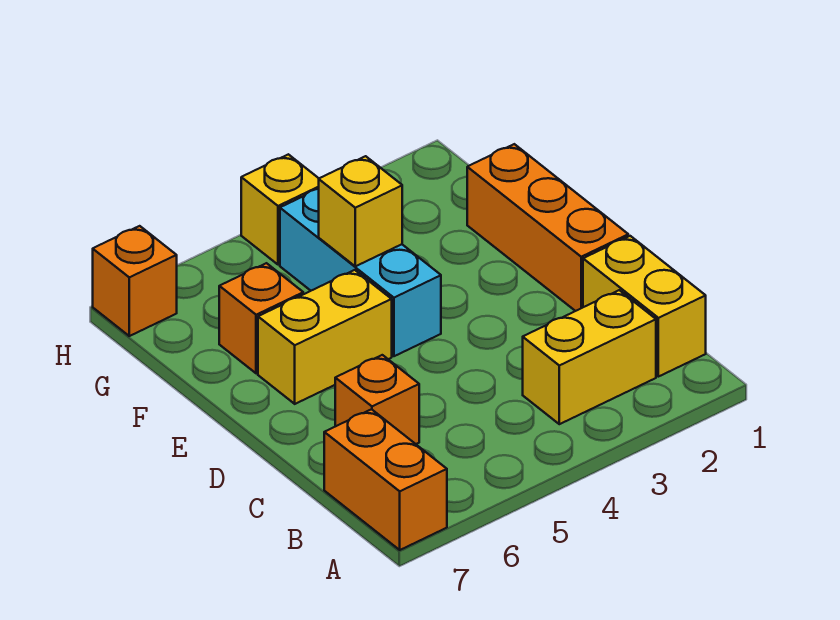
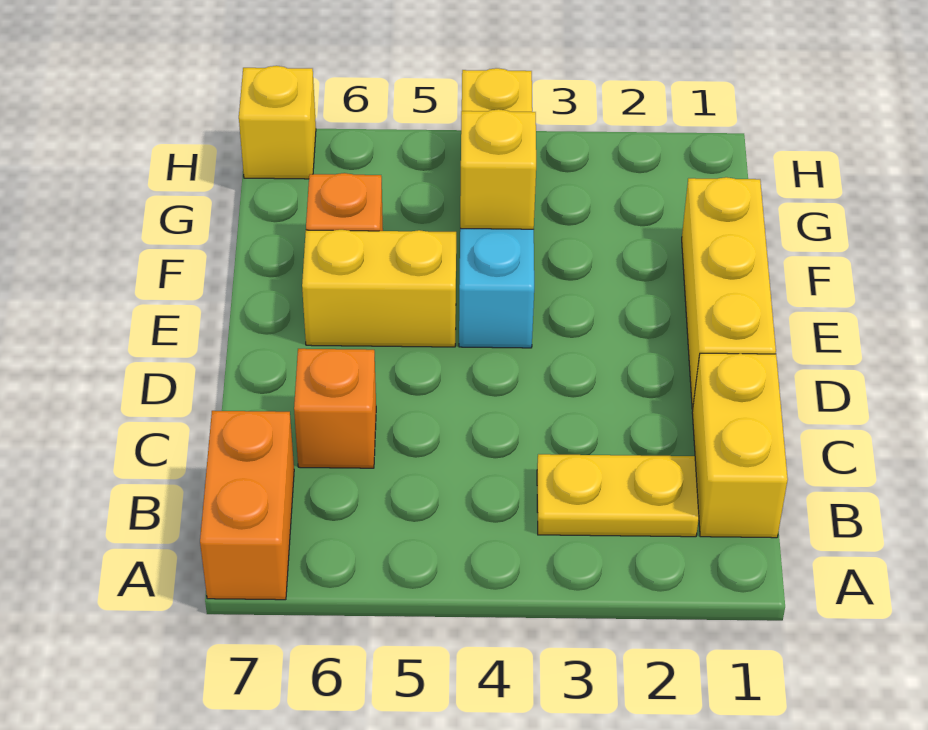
yellow 1x2 brick [523,290,656,424] -> yellow 1x2 plate [537,454,699,537]
orange 1x3 brick [467,144,628,311] -> yellow 1x3 brick [682,177,776,409]
orange 1x1 brick [93,226,177,336] -> yellow 1x1 brick [239,66,316,179]

